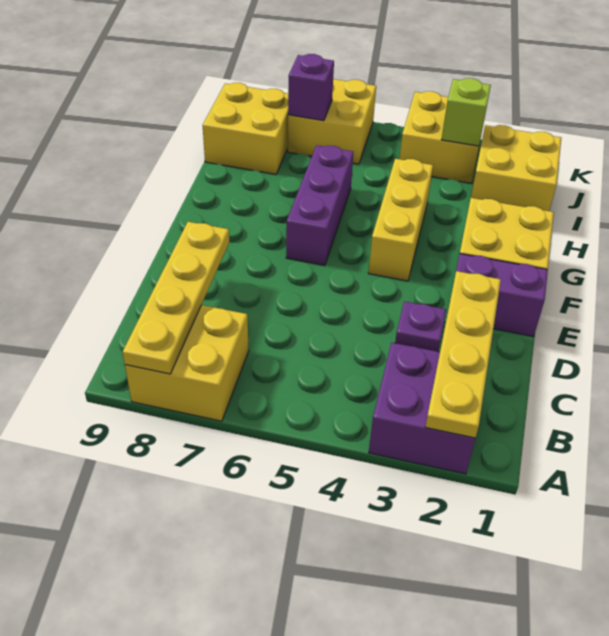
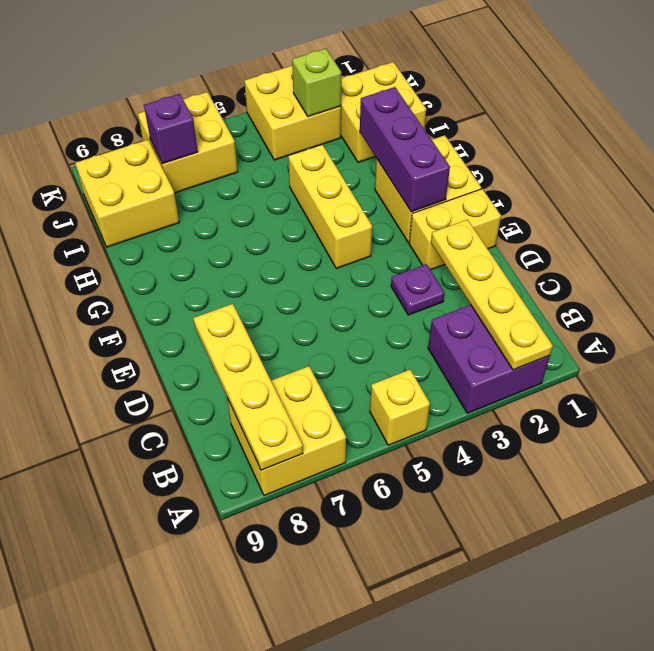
none -> yellow 1x1 brick [370,370,430,445]
purple 1x2 brick [456,254,548,337] -> yellow 1x2 brick [409,189,501,270]
purple 1x3 brick [286,145,353,266] -> purple 1x3 brick moved to [360,87,450,212]

